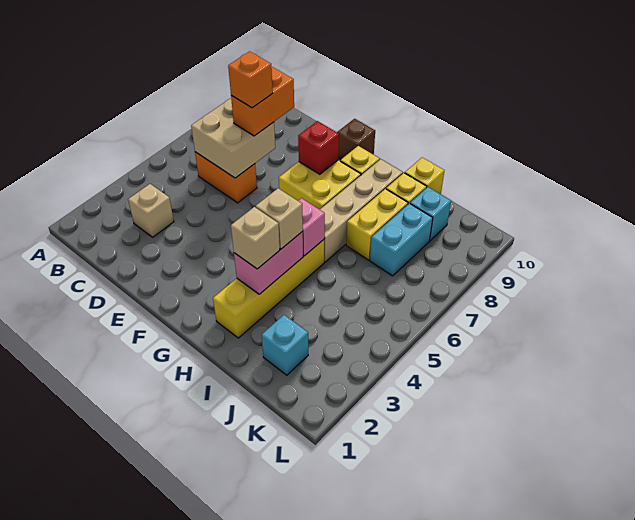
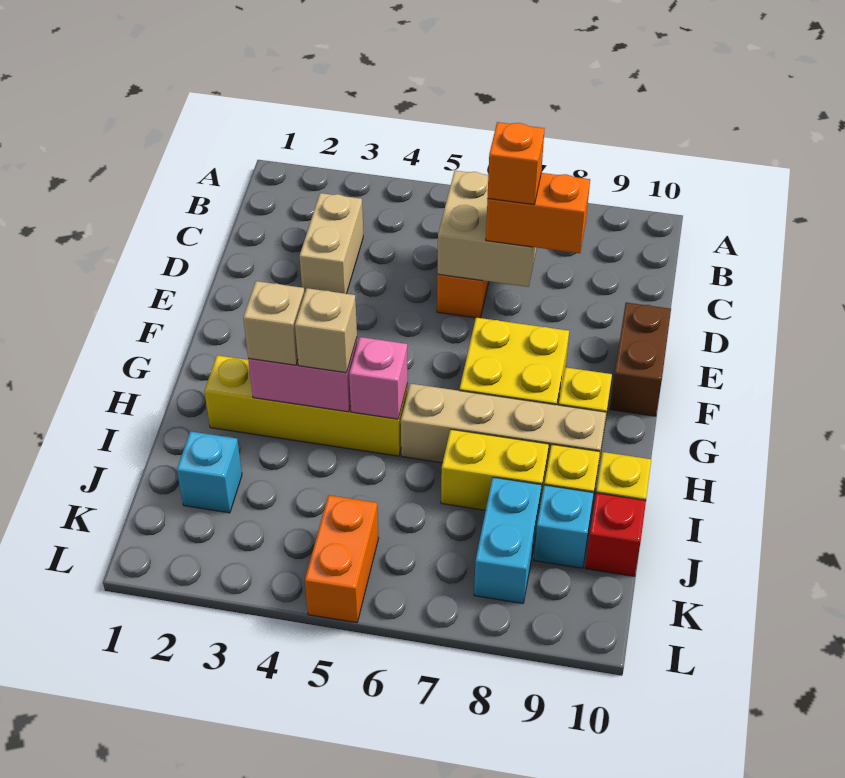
tan 1x1 brick [128,184,174,237] -> tan 1x2 brick [300,193,363,294]
red 1x1 brick [298,121,339,174] -> red 1x1 brick moved to [585,493,646,576]
brown 1x1 brick [337,119,375,159] -> brown 1x2 brick [610,302,671,416]
cyan 1x2 brick [370,203,433,276] -> cyan 1x2 brick turned to [474,477,542,603]
none -> orange 1x2 brick [305,495,379,623]

